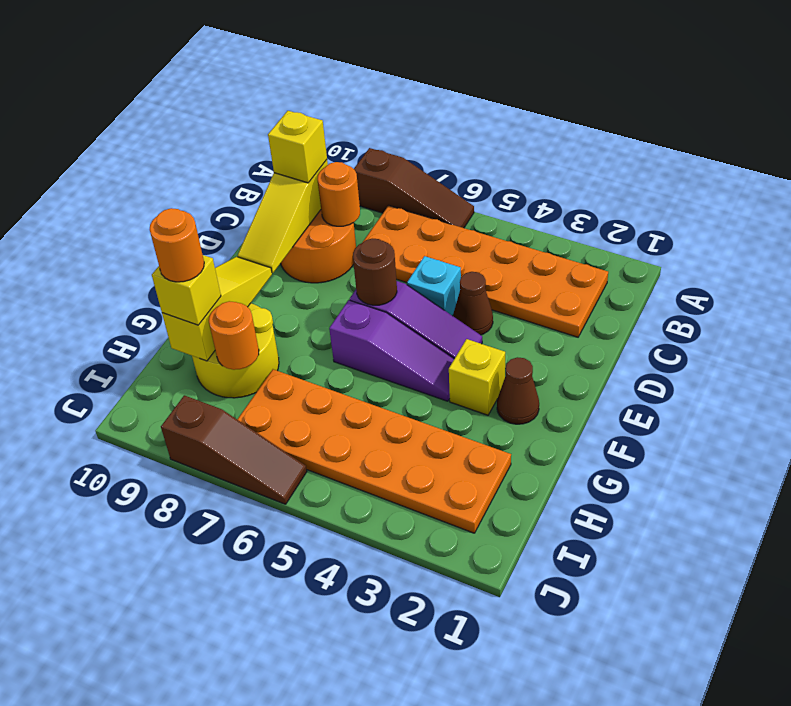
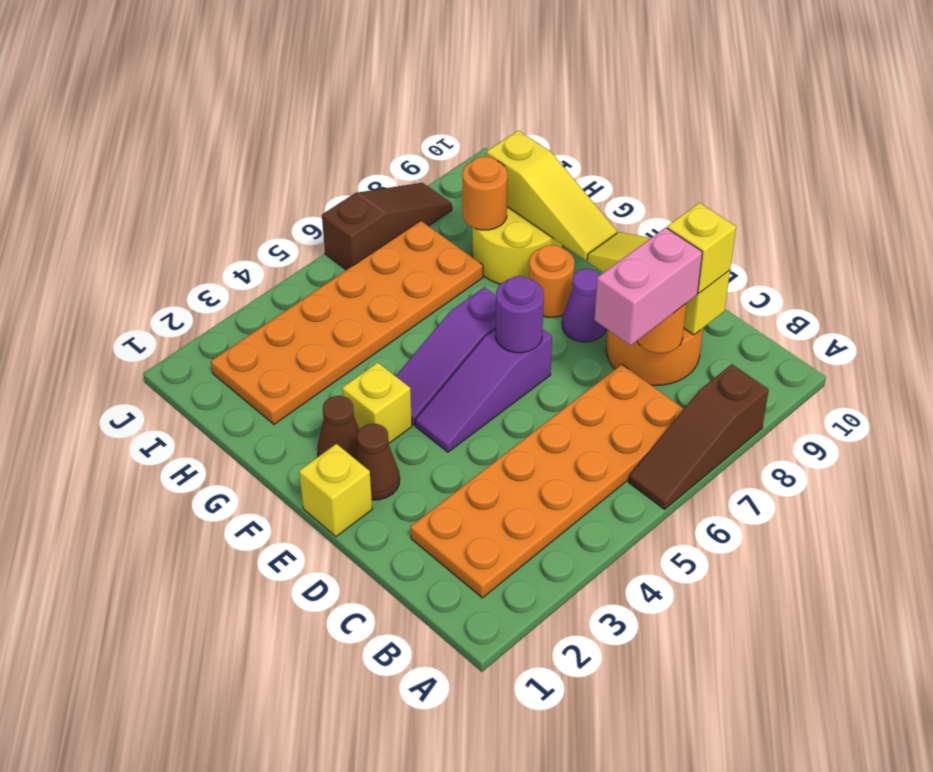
none -> pink 1x2 brick [594,227,702,346]
brown 1x1 cone [453,272,493,335] -> brown 1x1 cone moved to [355,424,400,500]
cyan 1x1 brick [407,256,461,316] -> none
brown 1x1 round brick [353,239,397,305] -> purple 1x1 round brick [496,276,544,353]
none -> purple 1x1 cone [562,269,606,342]
yellow 1x1 brick [152,255,221,325] -> yellow 1x1 brick moved to [299,444,372,537]
orange 1x1 round brick [150,208,204,282] -> orange 1x1 round brick moved to [529,245,574,317]
brown 1x3 slope [161,395,307,504] -> brown 1x3 slope turned to [322,183,452,270]

